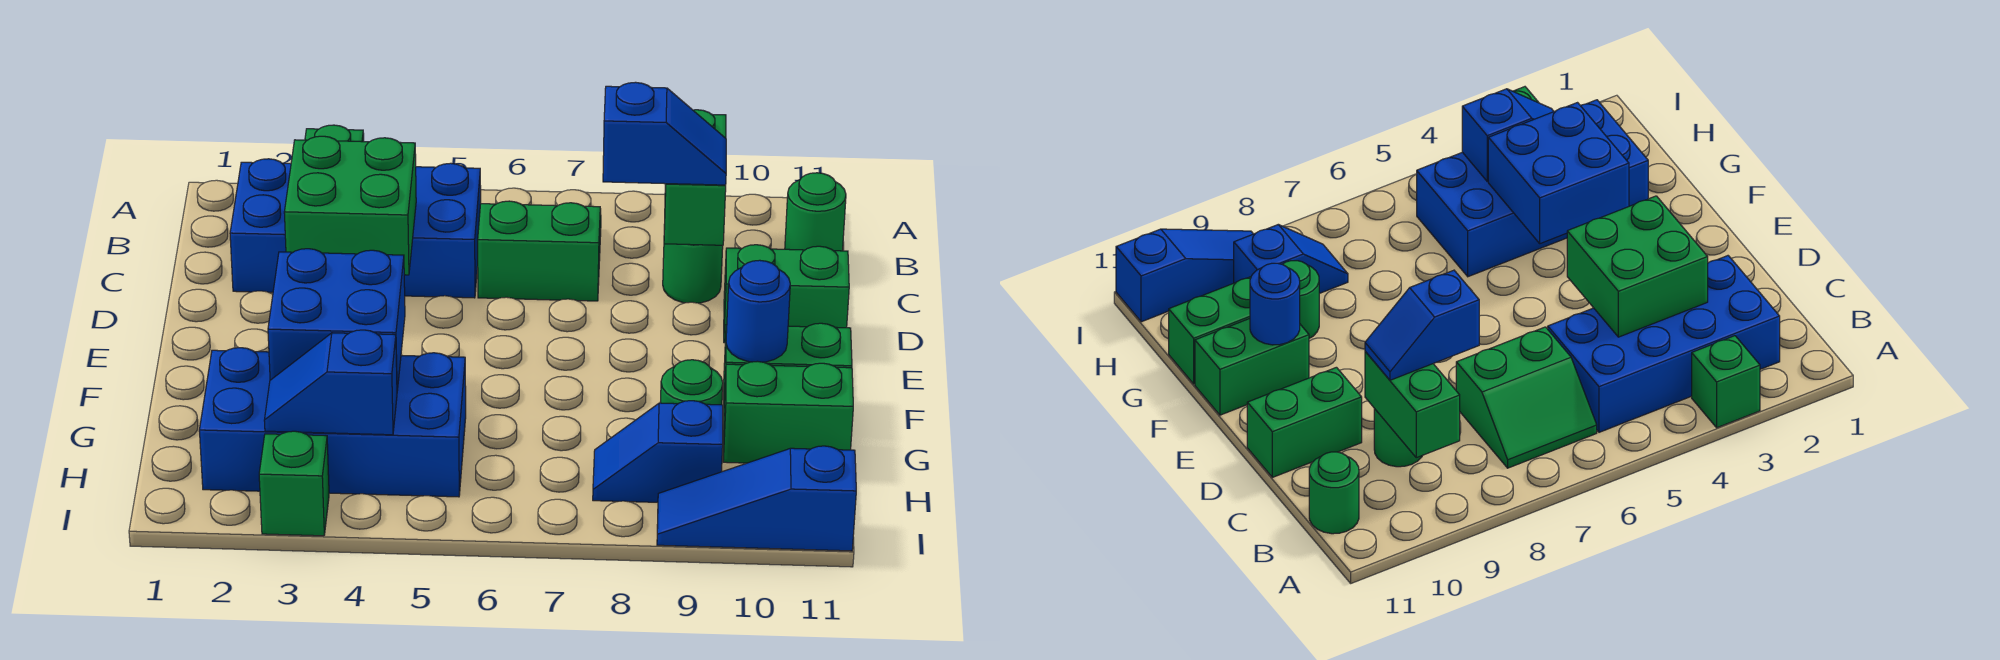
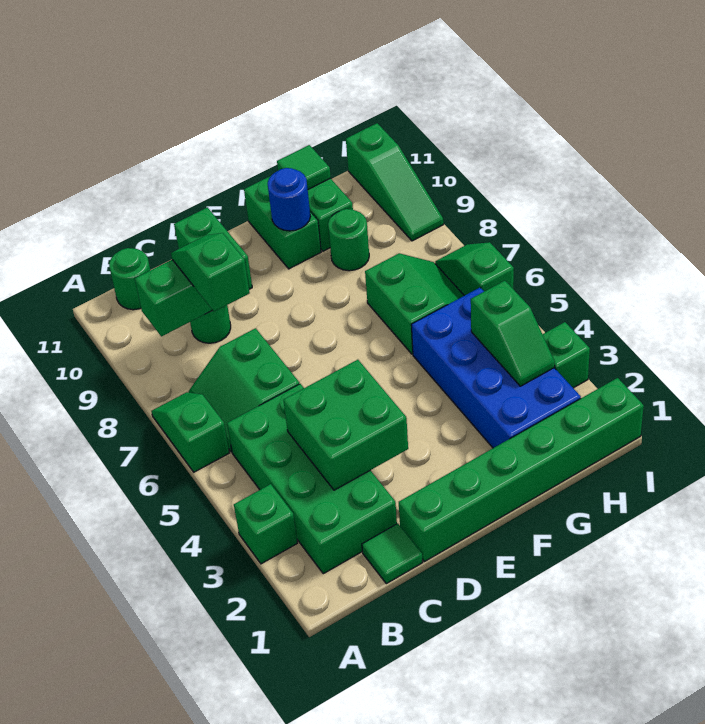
none -> green 1x2 slope [151,392,229,472]
blue 2x4 brick [230,159,481,298] -> green 2x4 brick [227,384,397,574]
none -> green 1x1 tile [362,524,423,584]
blue 1x2 slope [603,82,726,185] -> green 1x2 slope [171,233,250,312]
none -> green 1x6 brick [399,378,644,562]
blue 2x2 brick [268,249,405,390] -> none
none -> green 2x2 slope [365,253,464,354]
none -> green 1x1 tile [277,145,331,189]
blue 1x2 slope [264,330,397,435] -> green 1x2 slope [471,281,555,386]
blue 1x2 slope [593,401,723,502] -> none
none -> green 1x2 slope [435,242,514,296]
blue 1x3 slope [657,446,856,551] -> green 1x3 slope [346,123,444,241]

